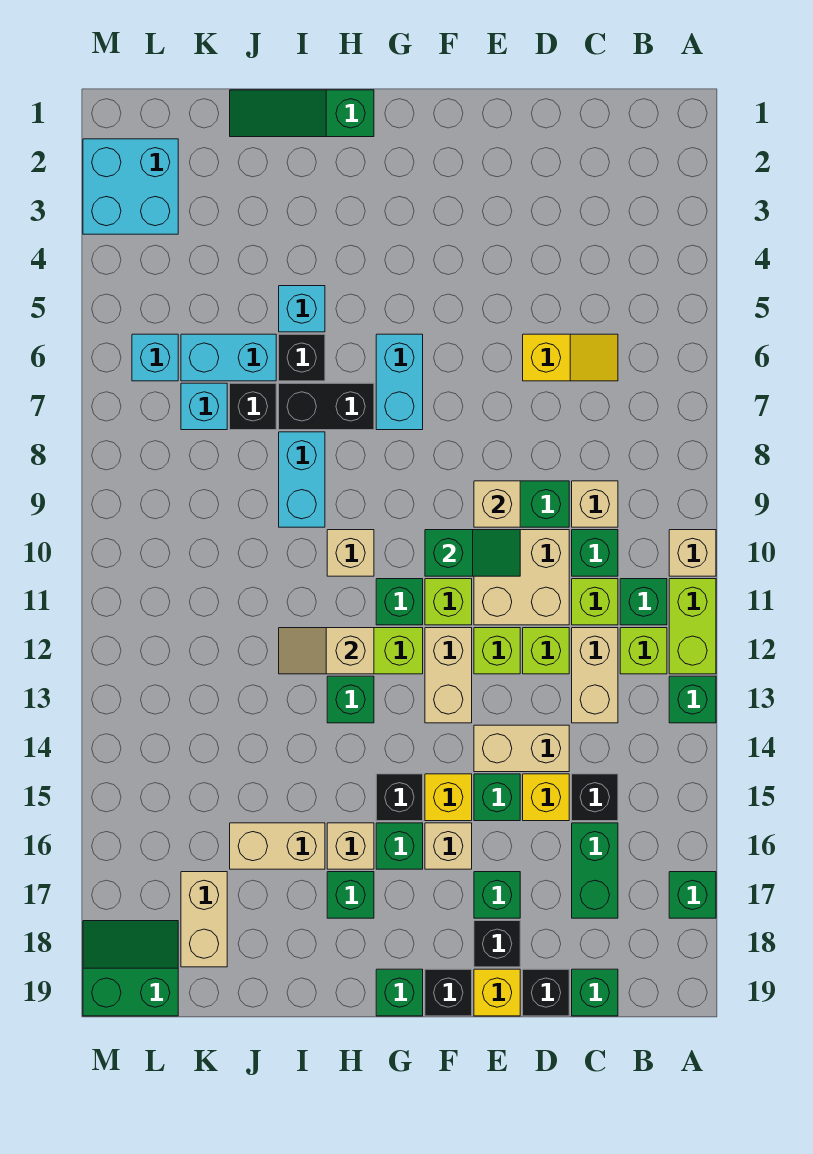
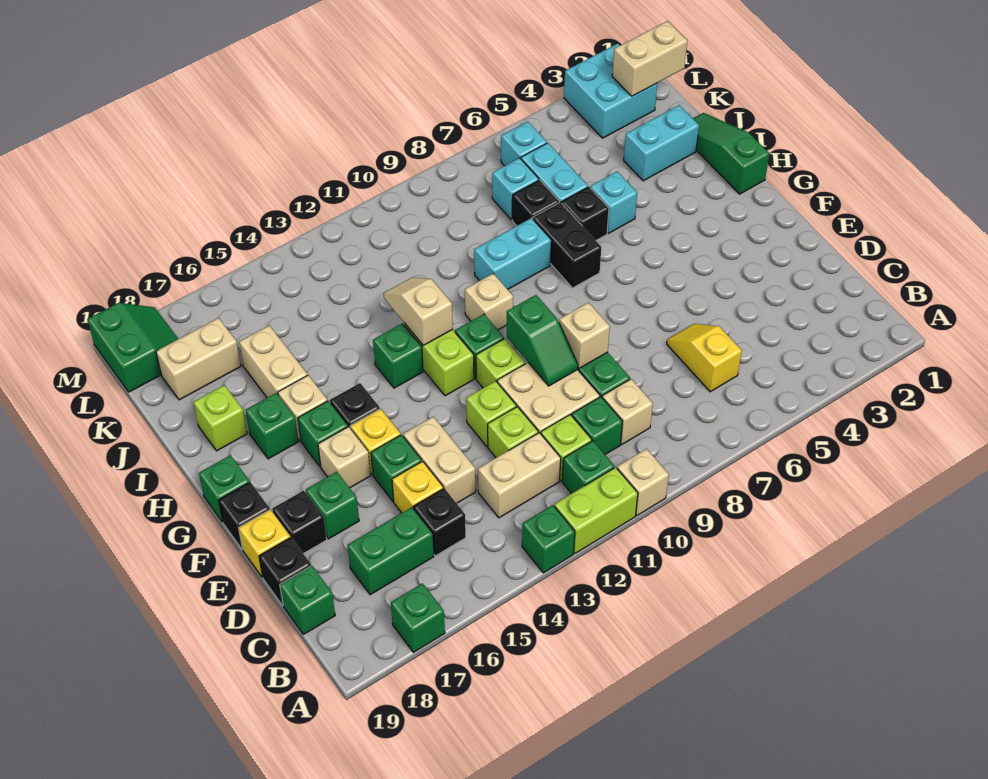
lime 1x1 brick [620,628,667,674] -> lime 1x1 brick moved to [194,385,247,451]
yellow 1x2 slope [523,334,618,381] -> yellow 1x2 slope turned to [667,324,742,392]
tan 1x2 brick [425,628,472,723] -> tan 1x2 brick moved to [612,21,687,96]
cyan 1x2 brick [376,334,423,430] -> cyan 1x2 brick moved to [624,105,699,181]

